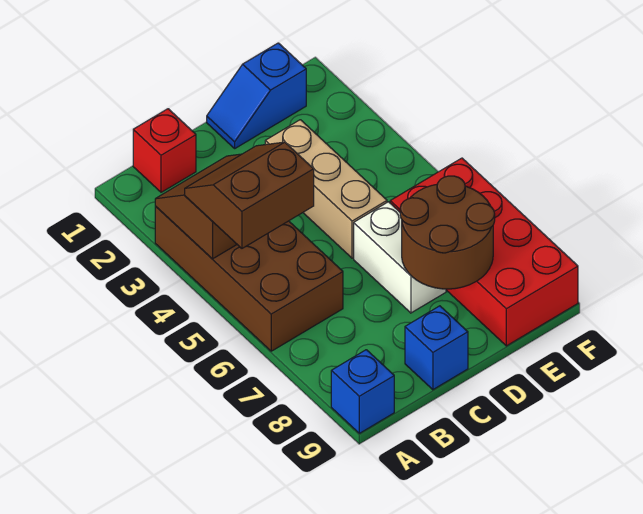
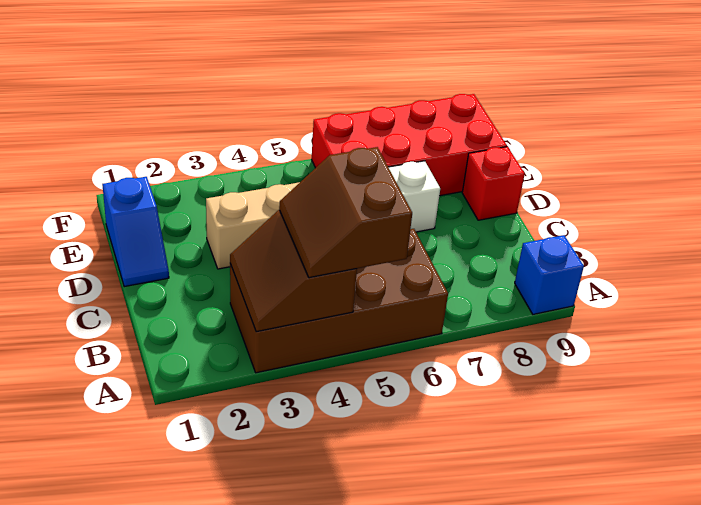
red 1x1 brick [133,109,196,192] -> red 1x1 brick moved to [462,147,525,220]
blue 1x1 brick [405,306,468,390] -> none
brown 2x2 round brick [400,176,495,289] -> none

